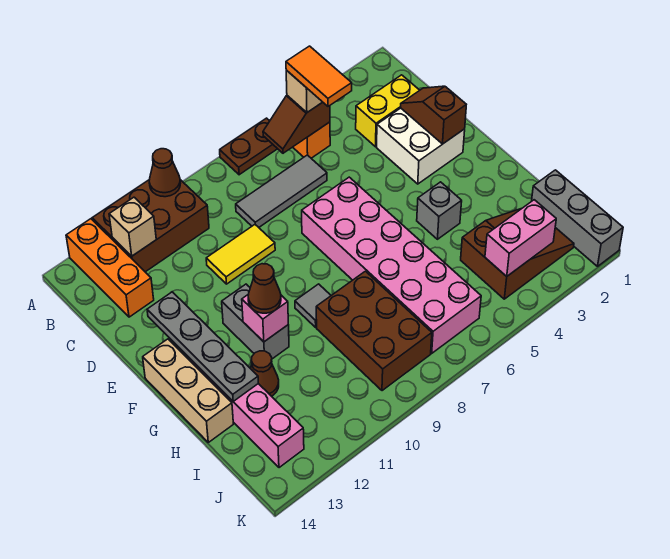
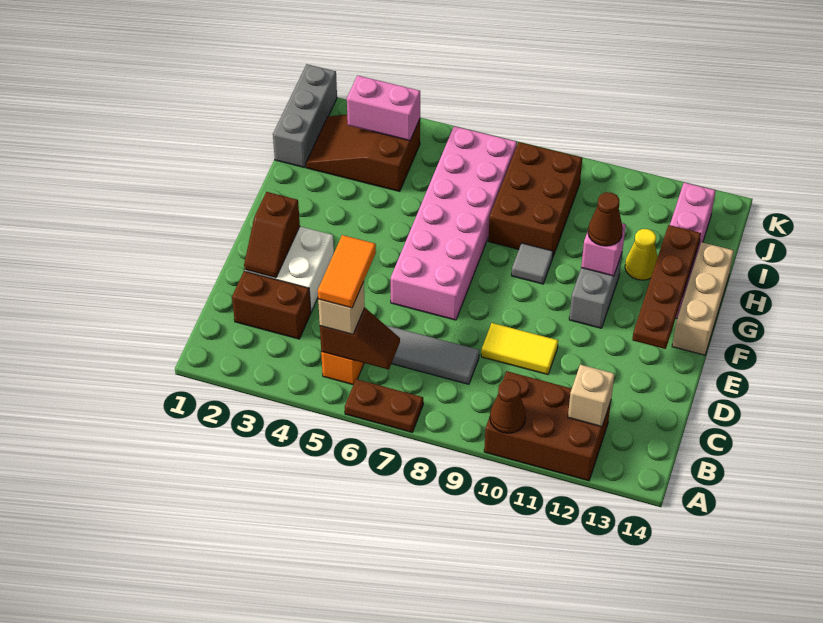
orange 1x3 brick [66,219,154,317] -> none
yellow 1x2 brick [356,75,420,147] -> brown 1x2 brick [232,271,311,339]
grey 1x4 plate [147,292,258,402] -> brown 1x4 plate [632,225,701,349]
grey 1x1 brick [417,182,462,239] -> none
brown 1x1 cone [250,351,279,396] -> yellow 1x1 cone [625,229,658,280]

